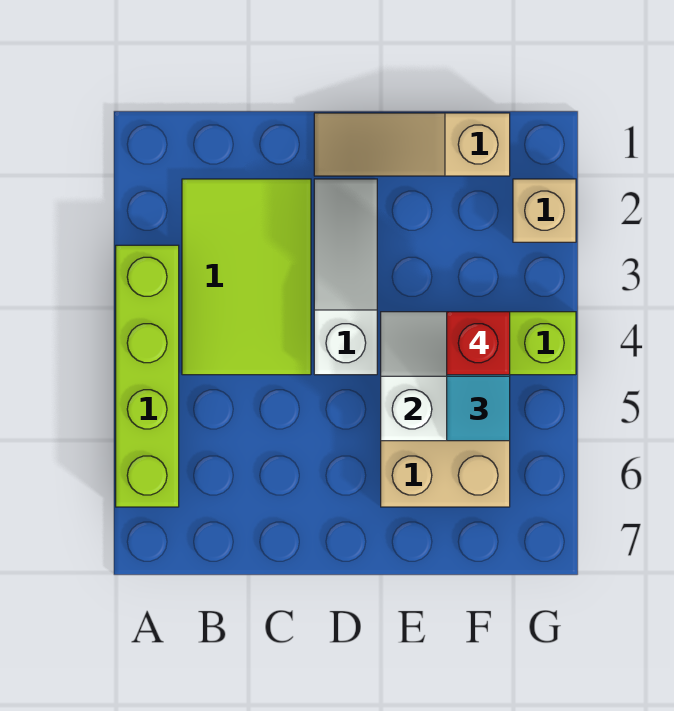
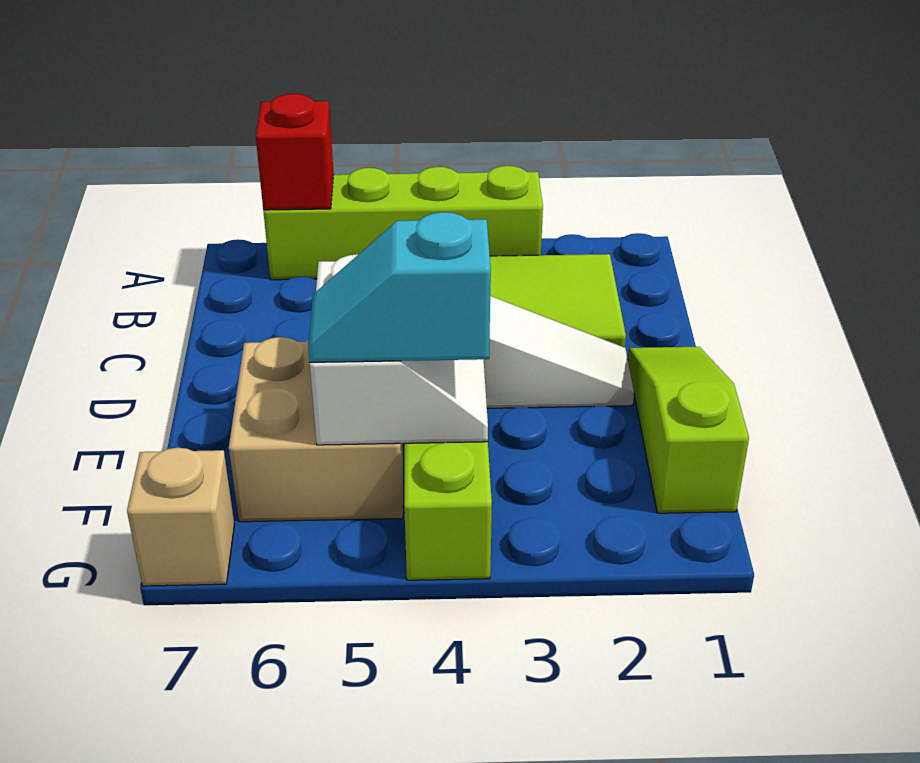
tan 1x3 slope [314,113,510,176] -> lime 1x3 slope [628,347,749,513]
red 1x1 brick [447,312,510,375] -> red 1x1 brick moved to [256,94,334,210]
tan 1x1 brick [513,179,576,242] -> tan 1x1 brick moved to [127,448,234,586]

